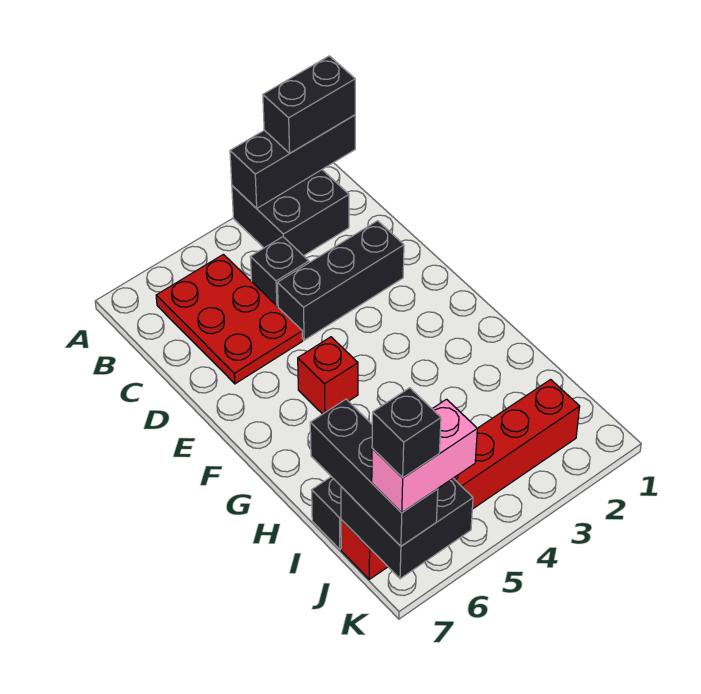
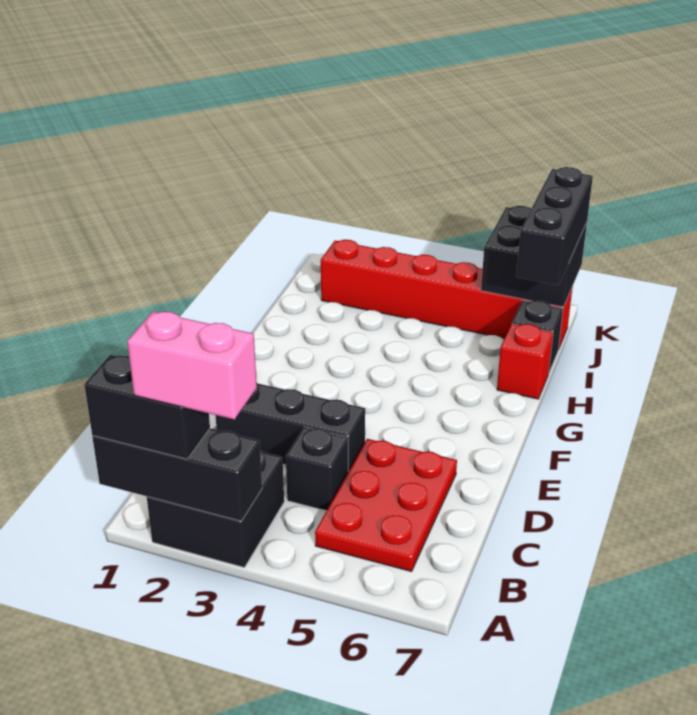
red 1x1 brick [298,337,358,414] -> red 1x1 brick moved to [497,324,553,399]
pink 1x2 brick [372,399,477,513] -> pink 1x2 brick moved to [127,312,257,419]
black 1x1 brick [372,388,441,478] -> none

